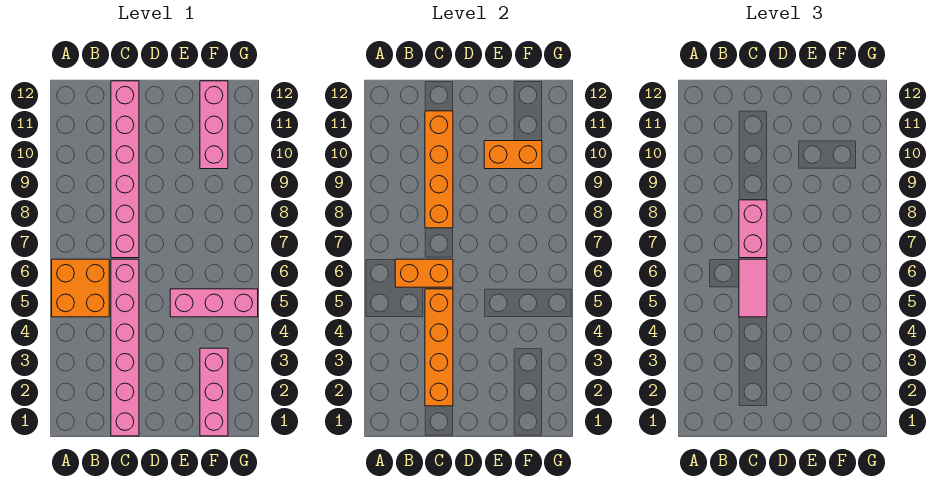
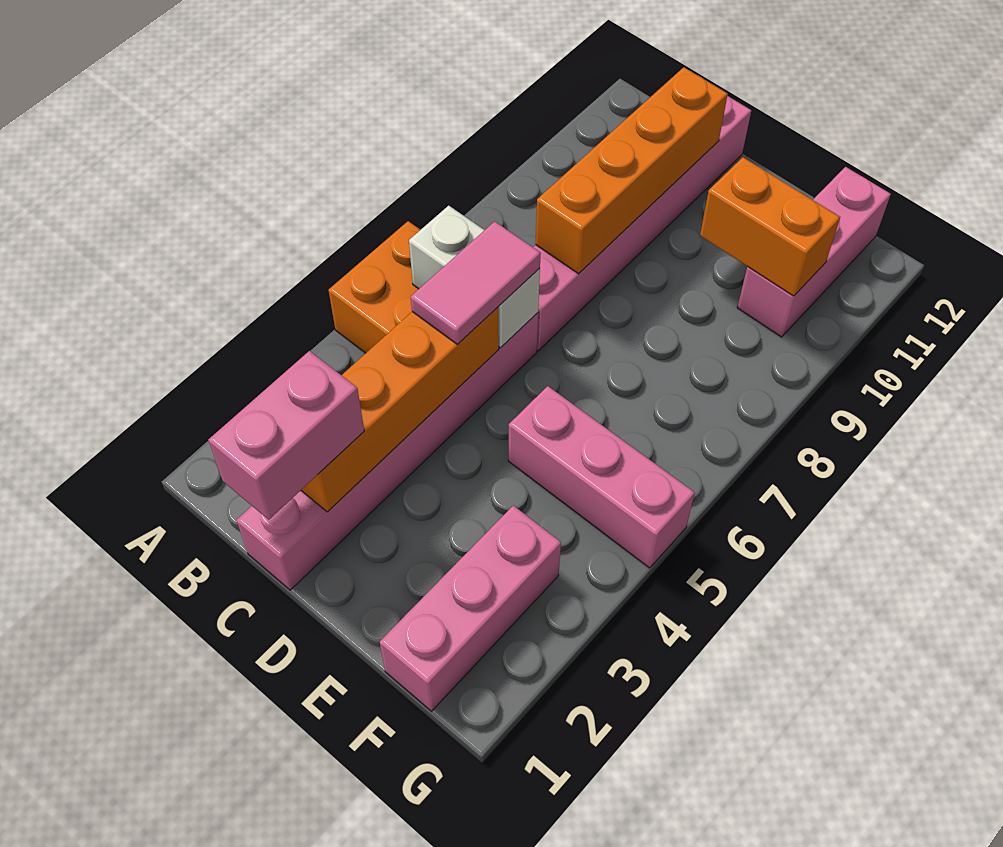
orange 1x2 brick [395,259,453,287] -> white 1x2 brick [409,206,540,348]
pink 1x2 brick [739,200,767,258] -> pink 1x2 brick moved to [208,351,364,520]

